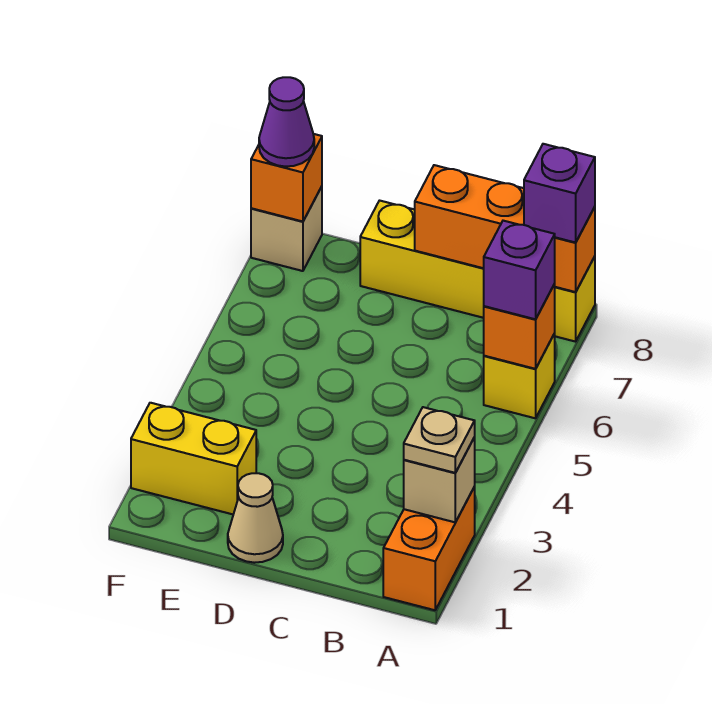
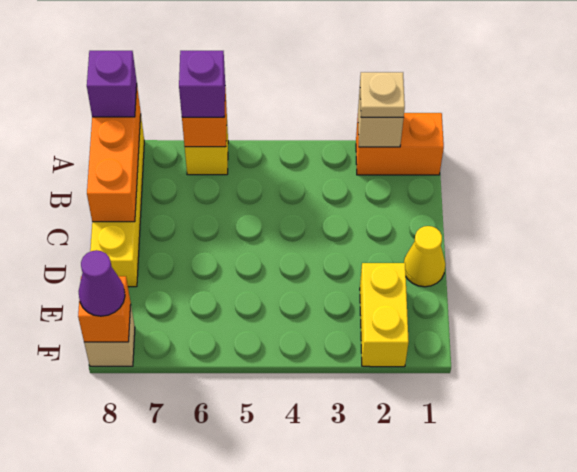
tan 1x1 cone [228,473,283,563] -> yellow 1x1 cone [404,226,446,287]

